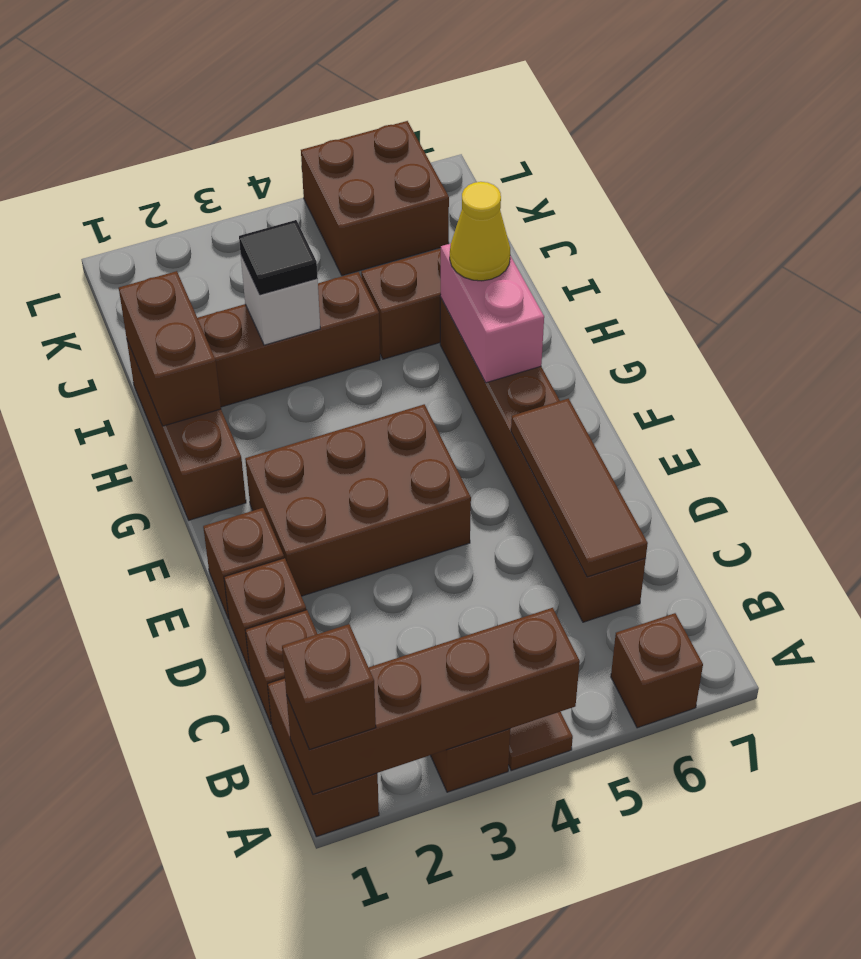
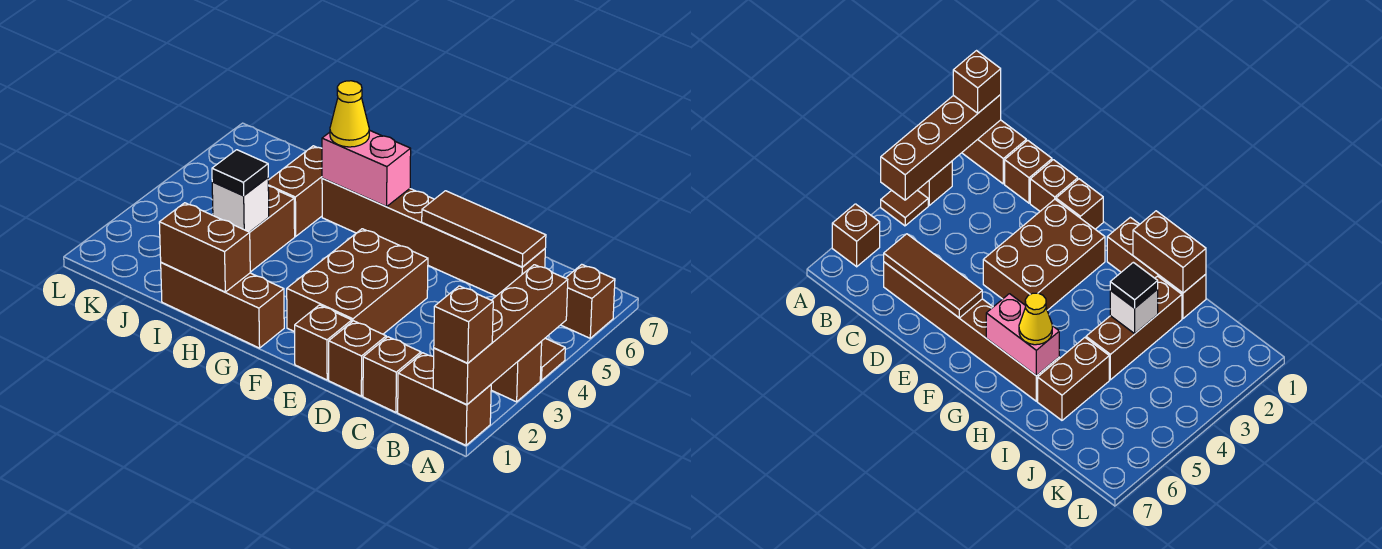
brown 2x2 brick [301,121,449,276] -> none

